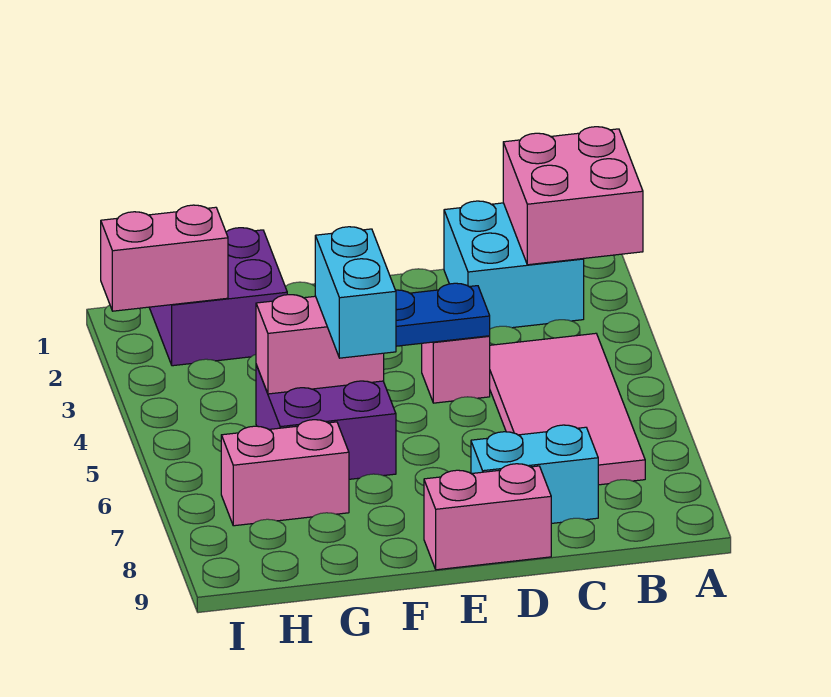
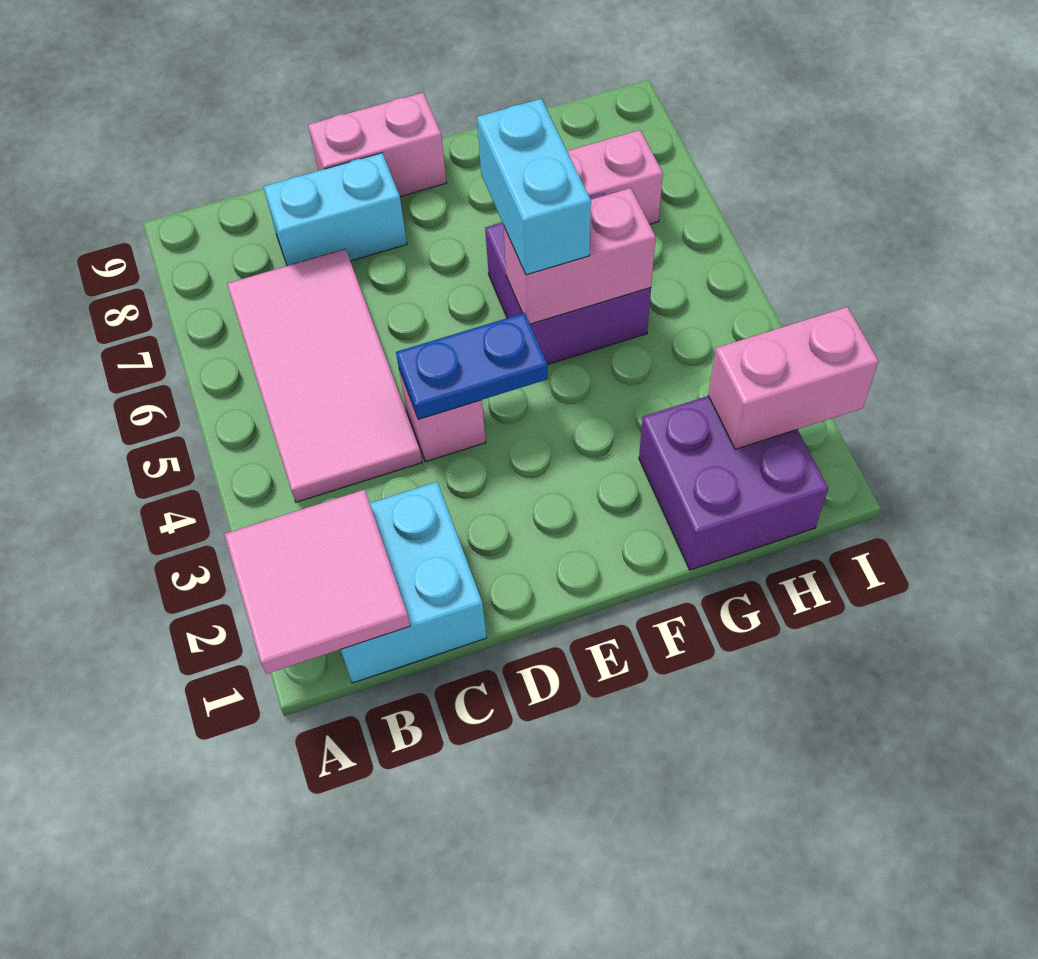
pink 2x2 brick [503,127,643,265] -> pink 2x2 tile [225,490,410,674]

